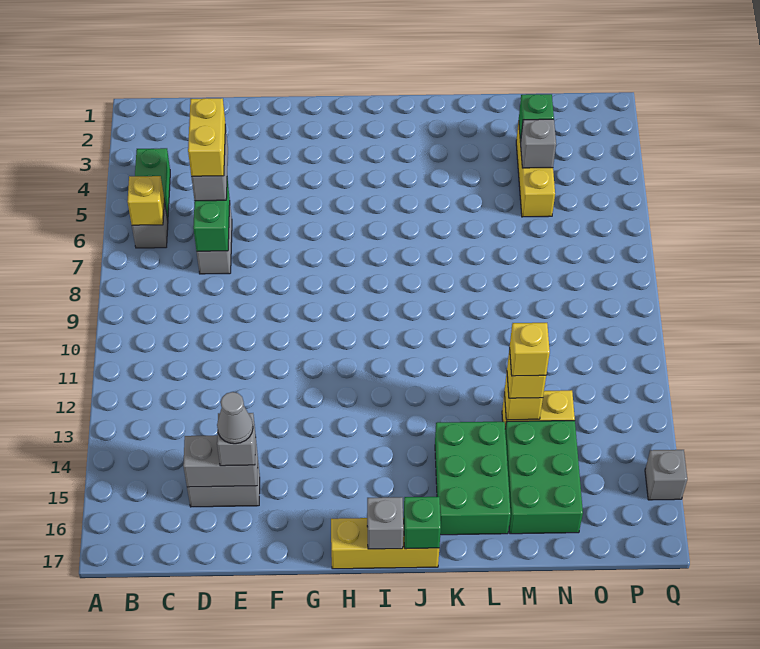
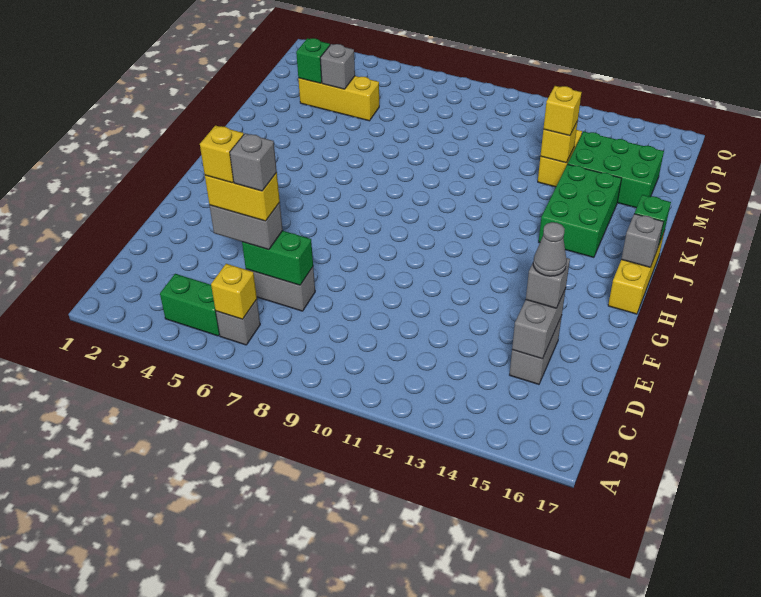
green 2x3 brick [435,422,511,535] -> green 2x3 brick turned to [539,164,622,258]
yellow 1x1 brick [510,323,550,376] -> yellow 1x1 brick moved to [200,125,244,183]
grey 1x1 brick [645,450,687,500] -> grey 1x1 brick moved to [230,133,277,191]

